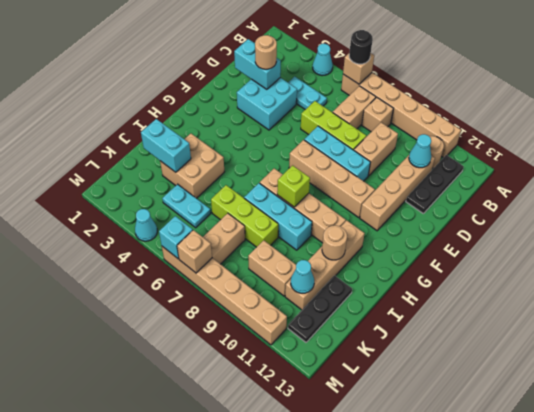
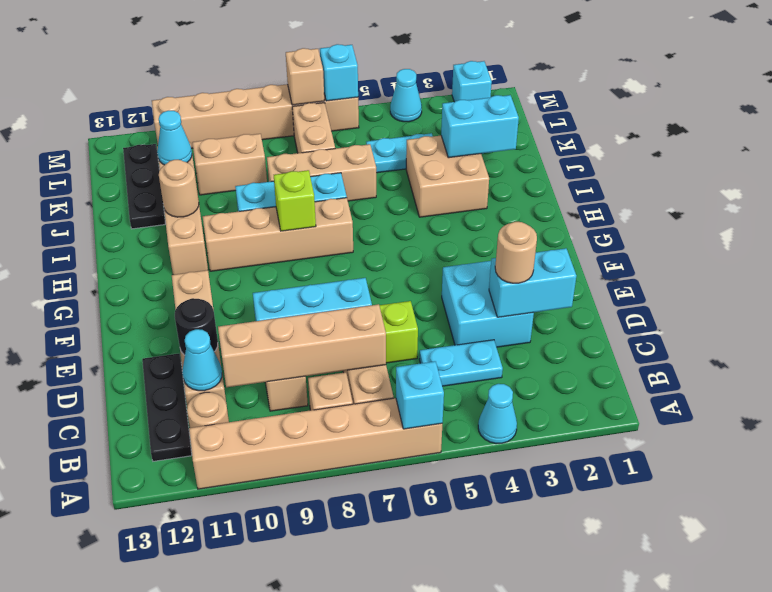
tan 1x1 brick [343,53,374,84] -> cyan 1x1 brick [396,361,444,429]
black 1x1 round brick [349,30,373,64] -> black 1x1 round brick moved to [175,298,218,355]
tan 1x4 brick [289,140,375,218] -> tan 1x4 brick moved to [218,304,386,387]
lime 1x3 brick [211,185,278,247] -> tan 1x3 brick [267,144,376,201]
none -> cyan 1x1 brick [452,61,492,102]

